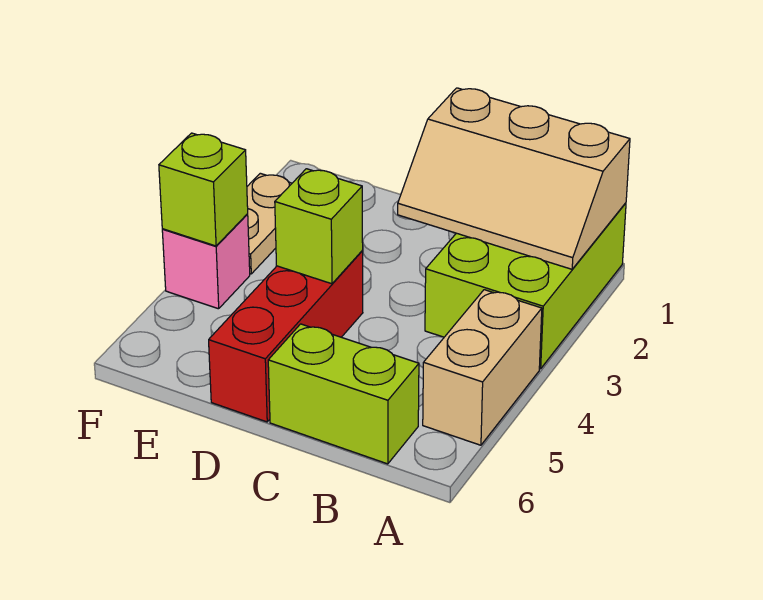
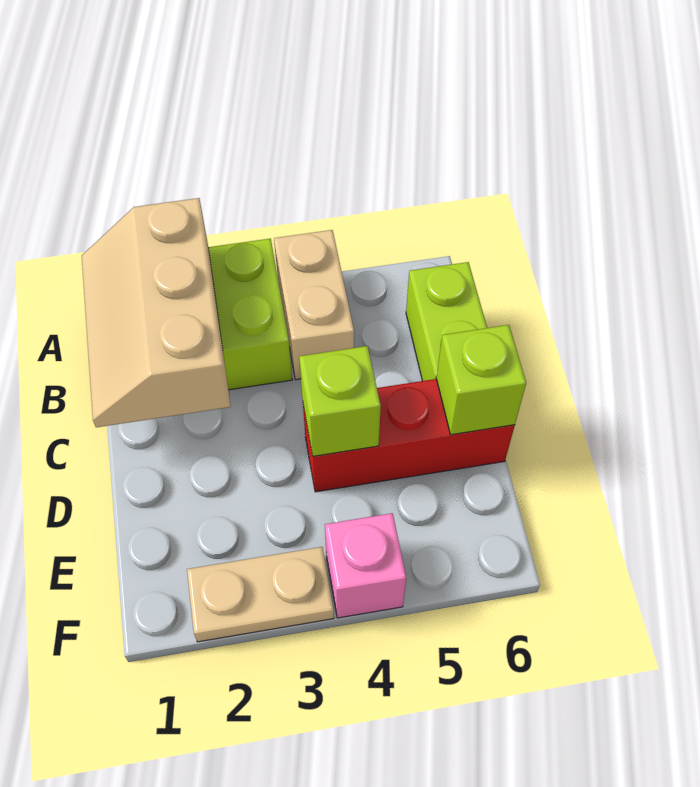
tan 2x3 slope [398,88,630,269] -> tan 2x3 slope turned to [82,198,231,427]
tan 1x2 brick [423,290,542,445] -> tan 1x2 brick turned to [274,230,354,380]
lime 1x1 brick [159,133,248,246] -> lime 1x1 brick moved to [436,325,526,435]

